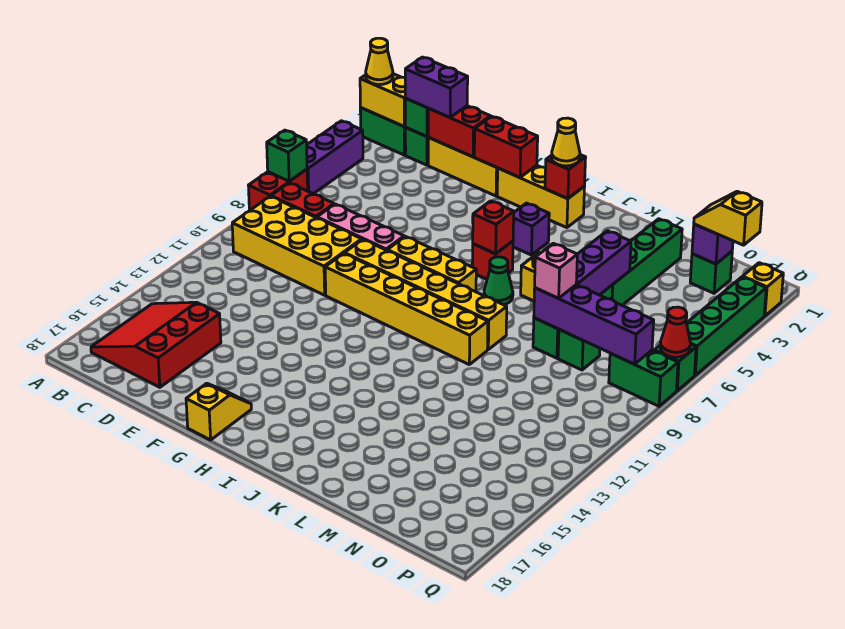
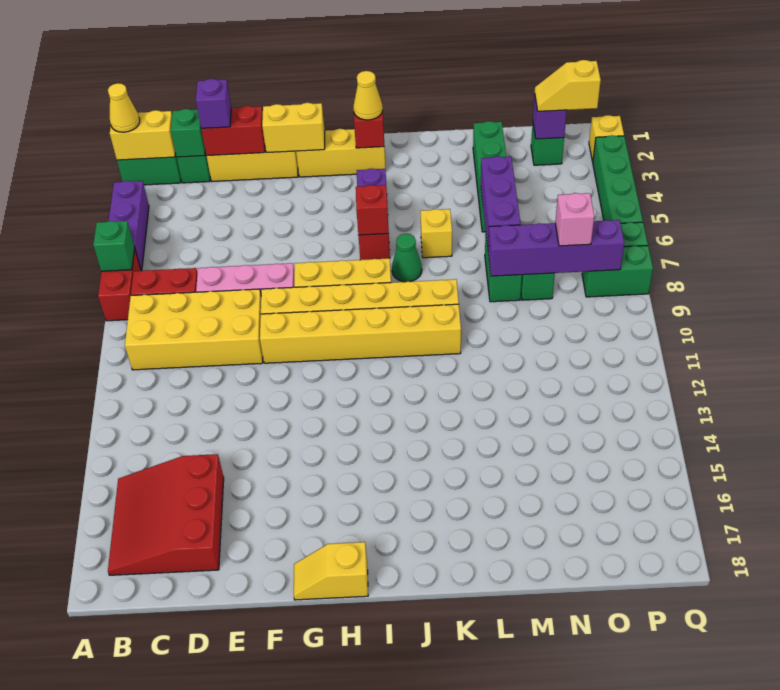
purple 1x2 brick [405,57,468,117] -> purple 1x1 brick [196,79,231,129]
red 1x2 brick [474,116,538,178] -> yellow 1x2 brick [262,103,325,153]
yellow 1x2 slope [186,383,251,440] -> yellow 1x2 slope turned to [294,542,368,600]
pink 1x1 brick [535,243,577,298] -> pink 1x1 brick moved to [555,193,594,246]
red 1x1 cone [660,307,691,357] -> none

